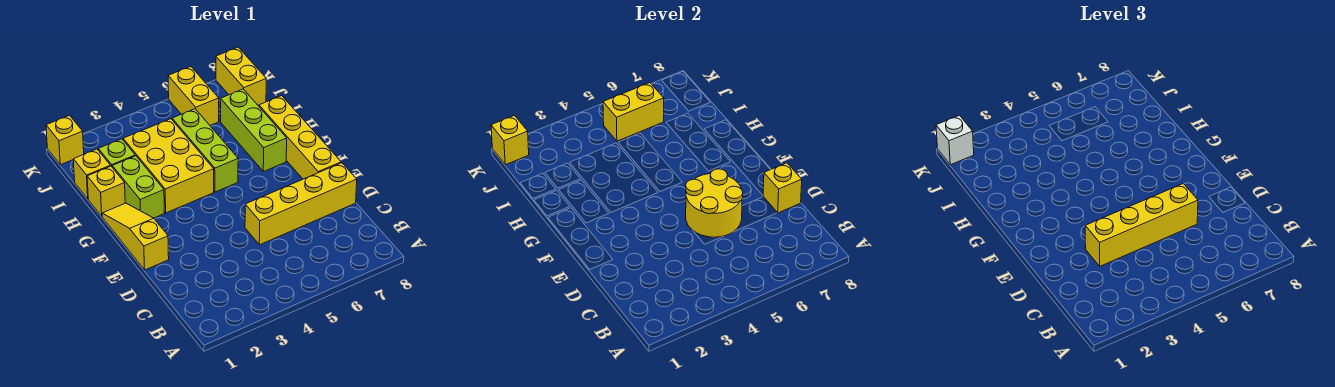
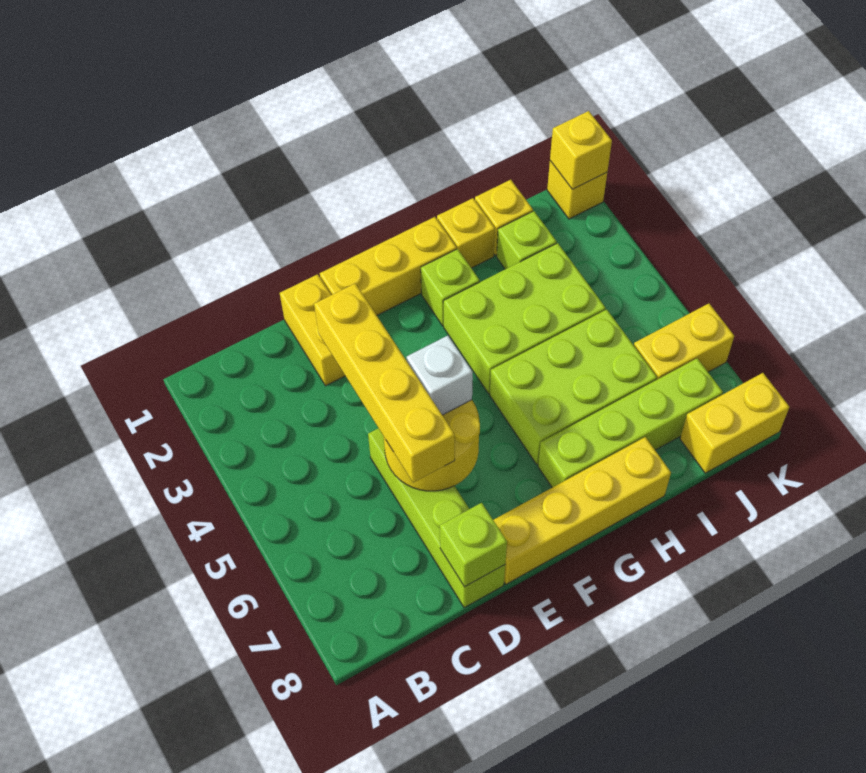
yellow 1x4 brick [245,163,357,245] -> lime 1x4 brick [368,428,505,608]
yellow 1x1 brick [763,163,802,213] -> lime 1x1 brick [440,503,507,587]
yellow 1x3 slope [102,203,169,270] -> yellow 1x3 brick [320,217,457,315]
lime 1x2 brick [112,156,164,218] -> lime 1x1 brick [421,249,480,326]
yellow 2x3 brick [123,119,214,213] -> lime 2x3 brick [443,243,606,394]
lime 1x3 brick [172,109,238,192] -> lime 2x3 brick [490,310,657,464]
lime 1x3 brick [221,89,287,172] -> lime 1x4 brick [538,358,723,488]
yellow 1x2 brick [603,83,664,141] -> yellow 1x2 brick moved to [280,274,345,386]
white 1x1 brick [936,115,974,165] -> white 1x1 brick moved to [407,336,473,415]

